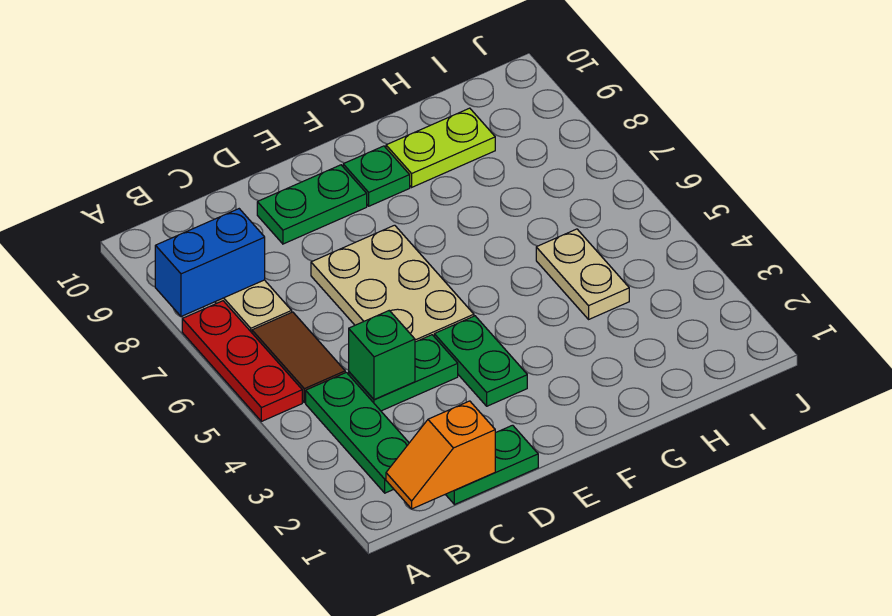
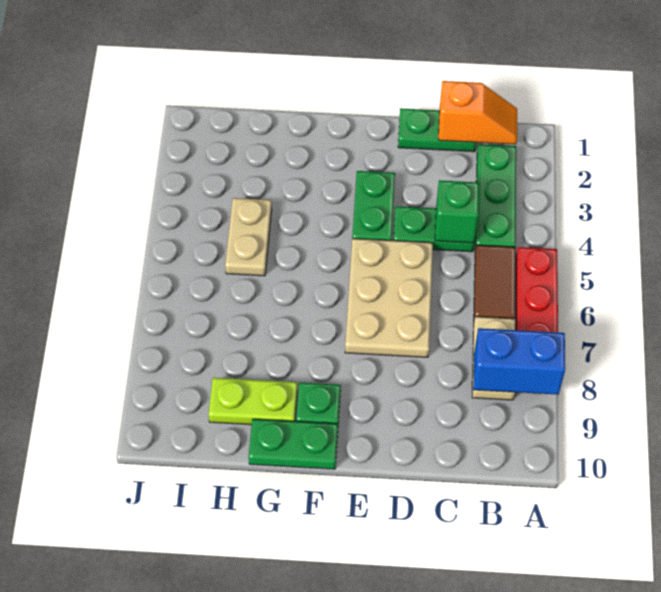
green 1x2 plate [257,165,367,244] -> green 1x2 plate moved to [249,419,338,469]

